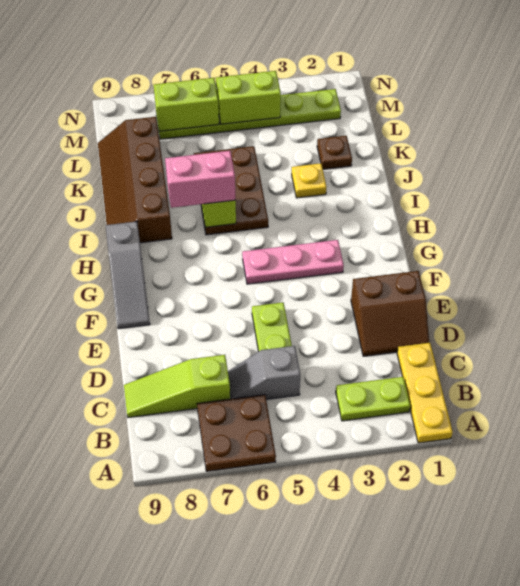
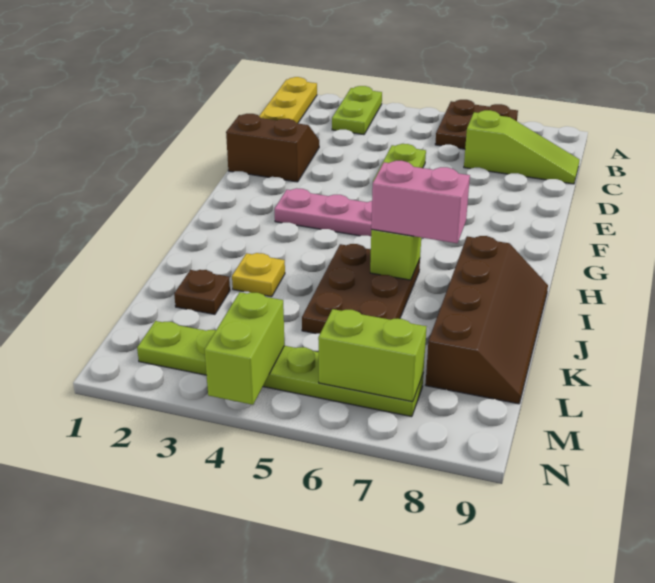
lime 1x2 plate [336,377,410,421] -> lime 1x2 plate turned to [332,86,382,135]
grey 1x2 slope [228,346,300,400] -> none
grey 1x3 slope [106,221,150,329] -> none
lime 1x2 brick [216,71,281,124] -> lime 1x2 brick turned to [205,292,285,405]

